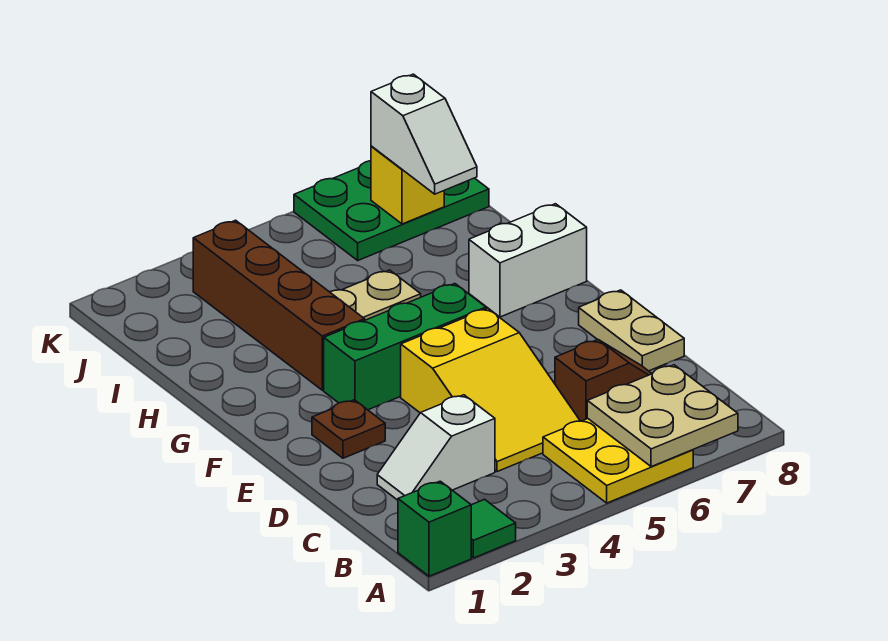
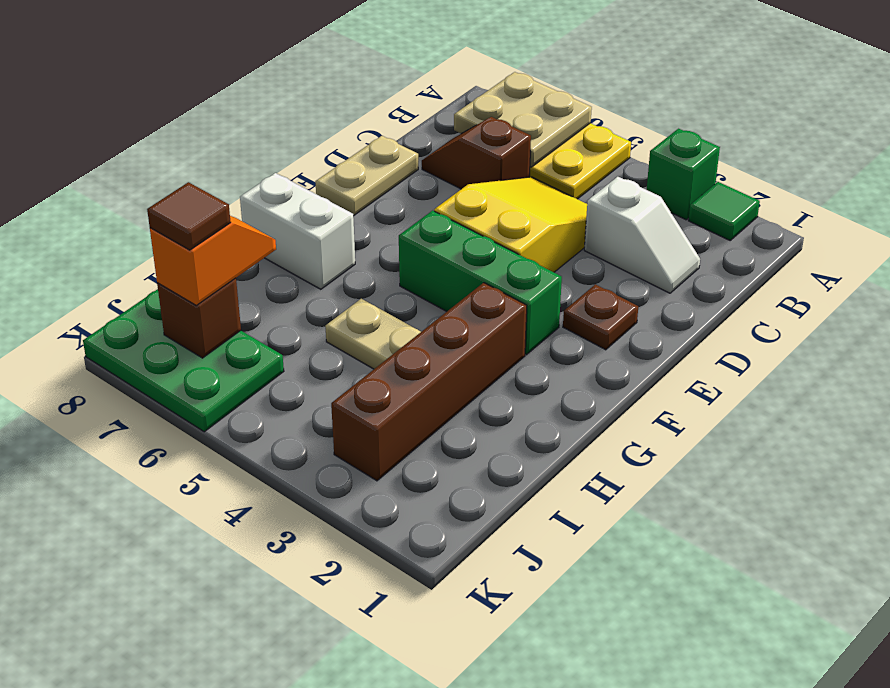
green 1x1 brick [398,481,471,576] -> green 1x1 brick moved to [647,129,720,220]
white 1x2 slope [371,74,477,194] -> orange 1x2 slope [150,216,276,305]
yellow 1x1 brick [371,146,444,224] -> brown 1x1 brick [157,278,241,358]
none -> brown 1x1 tile [147,182,231,250]

